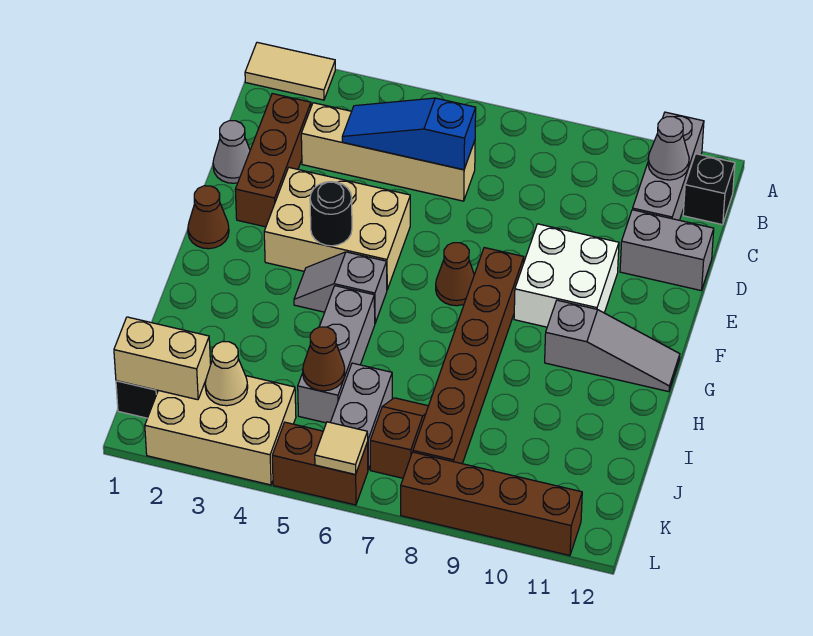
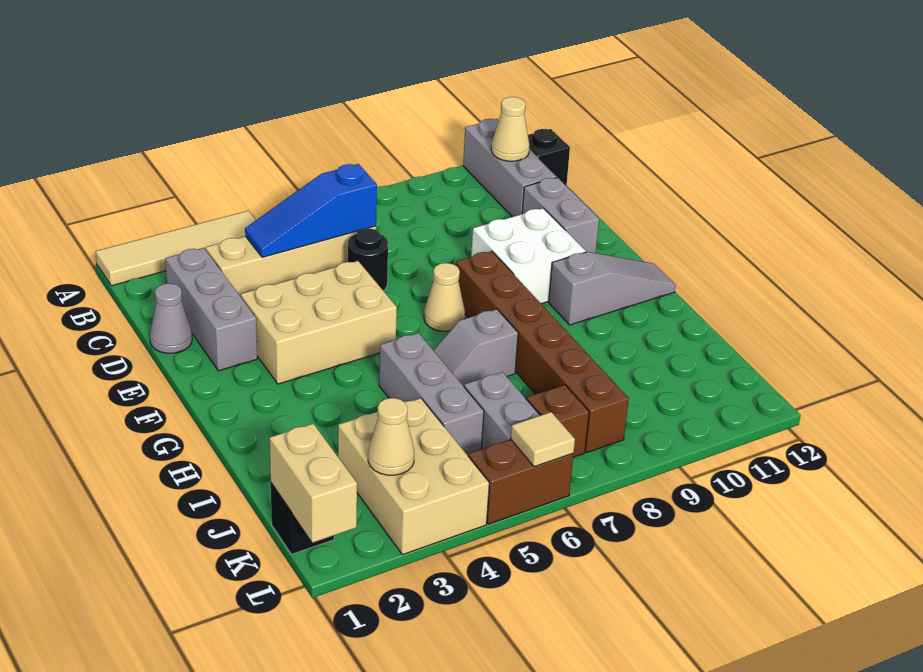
tan 1x2 tile [245,42,335,100] -> tan 1x4 tile [96,211,256,286]
grey 1x1 cone [648,117,689,180] -> tan 1x1 cone [491,97,529,161]
brown 1x3 brick [235,94,311,227] -> grey 1x3 brick [166,248,257,371]
grey 1x2 brick [620,210,714,290] -> grey 1x2 brick turned to [522,178,599,253]
brown 1x1 cone [188,186,229,249] -> none
black 1x1 round brick [310,182,352,246] -> black 1x1 round brick moved to [348,228,388,291]
brown 1x1 cone [436,243,474,306] -> tan 1x1 cone [424,263,465,331]
grey 1x2 slope [294,252,387,323] -> grey 1x2 slope moved to [433,309,518,386]
brown 1x1 cone [303,327,345,391] -> none
tan 1x2 brick [114,317,211,400] -> tan 1x2 brick turned to [270,424,357,543]
tan 2x3 brick [145,376,296,485] -> tan 2x3 brick turned to [338,398,489,555]
brown 1x4 brick [401,452,582,556] -> none

